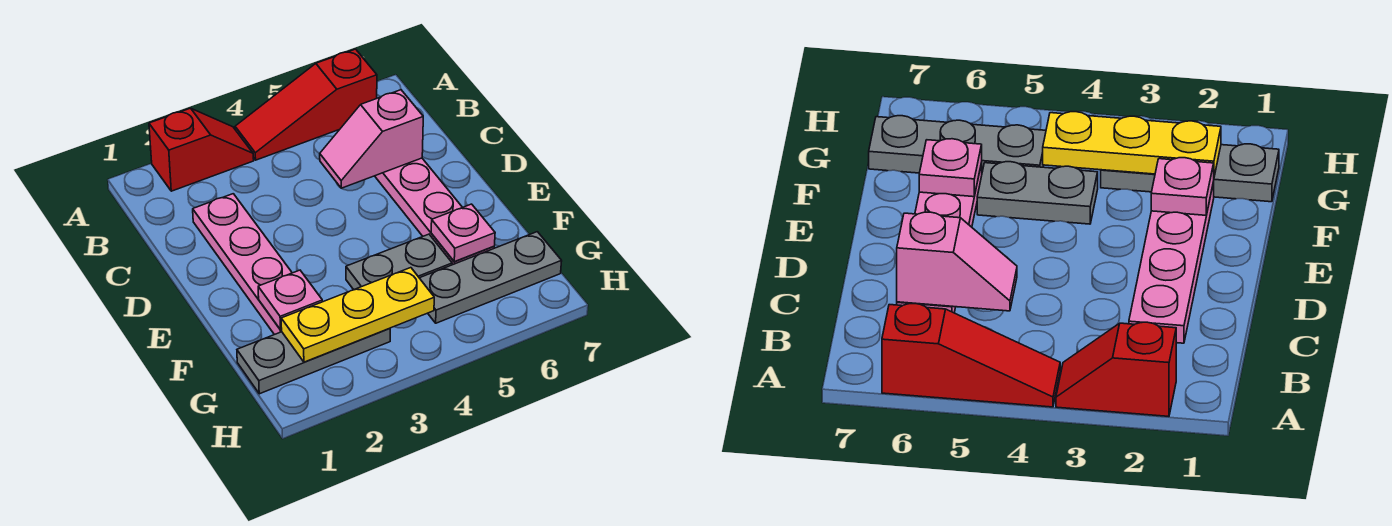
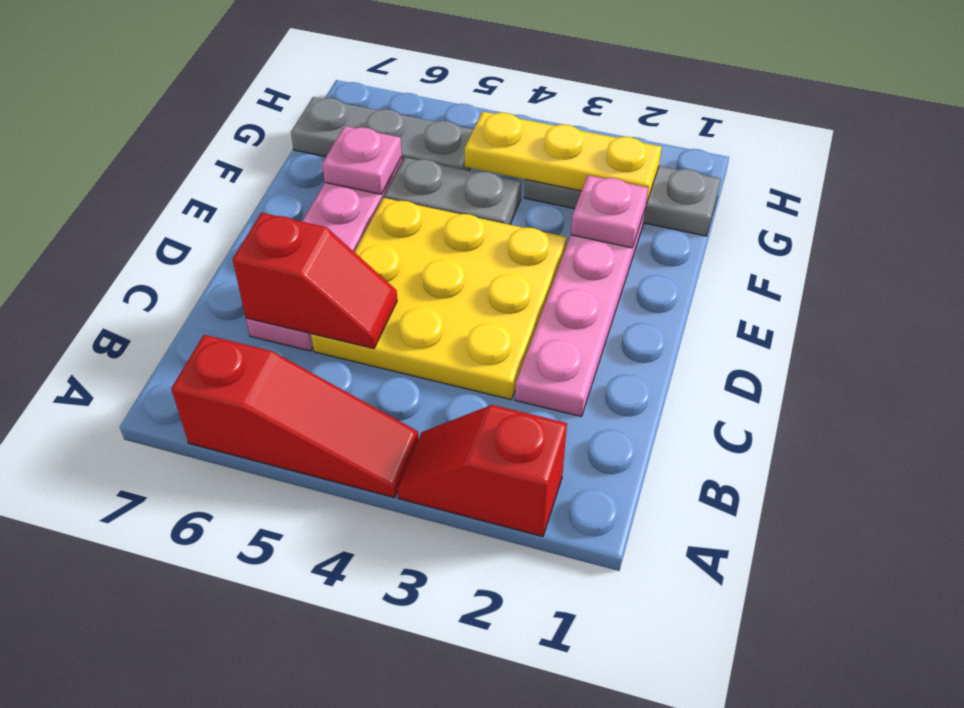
none -> yellow 3x3 plate [311,198,567,400]
pink 1x2 slope [320,90,423,188] -> red 1x2 slope [233,213,397,348]

